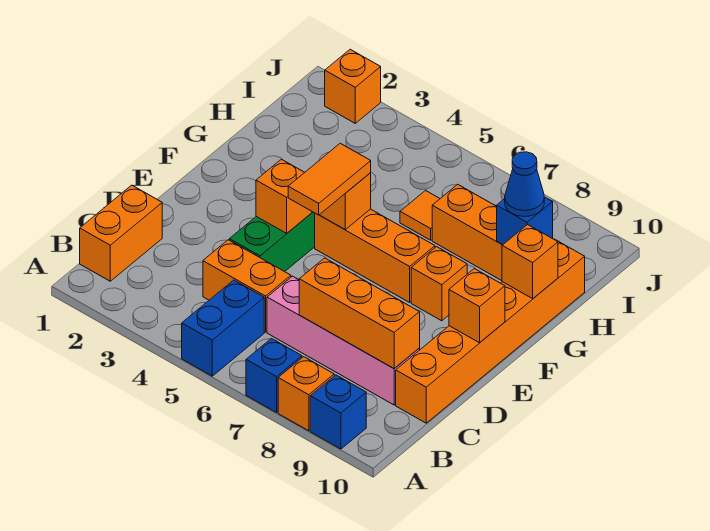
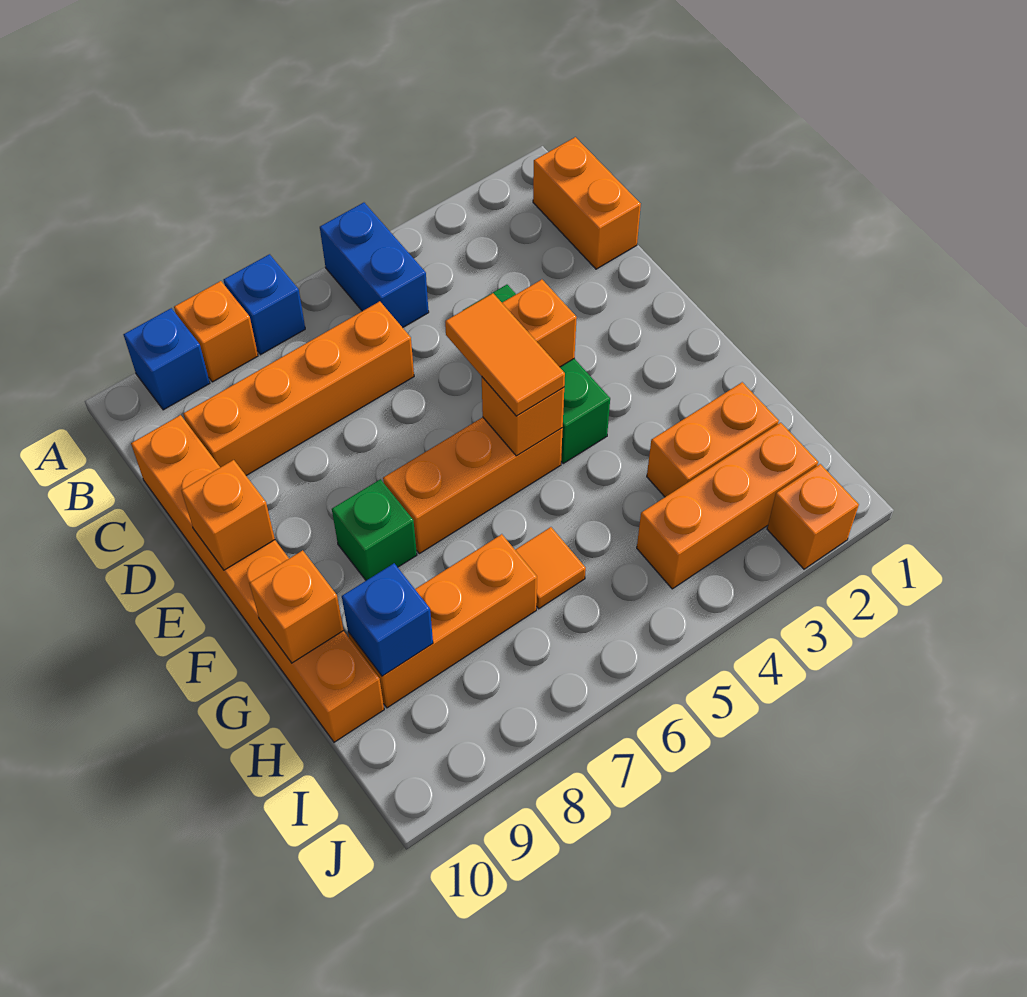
orange 1x2 brick [203,240,291,332] -> orange 1x2 brick moved to [647,382,779,497]
pink 1x4 brick [267,276,420,405] -> orange 1x4 brick [183,301,414,476]
orange 1x3 brick [299,258,420,368] -> orange 1x3 brick moved to [637,423,818,589]
orange 1x1 brick [411,247,467,321] -> green 1x1 brick [332,479,417,580]
blue 1x1 cone [505,152,544,217] -> none

